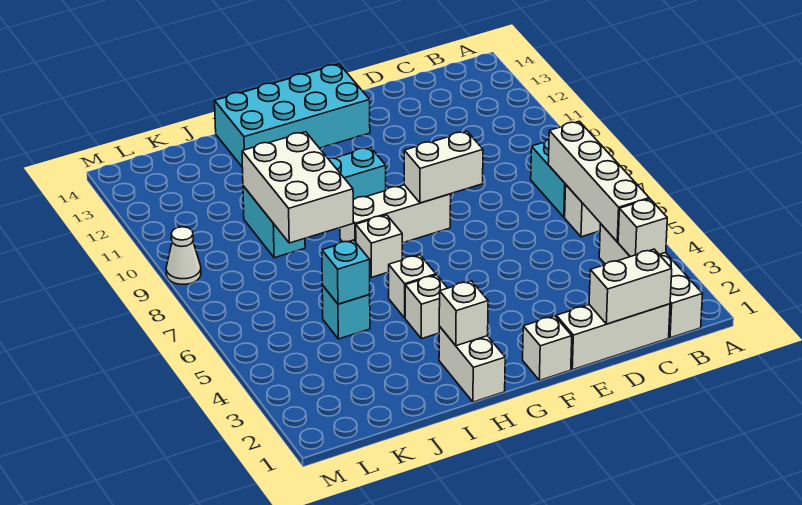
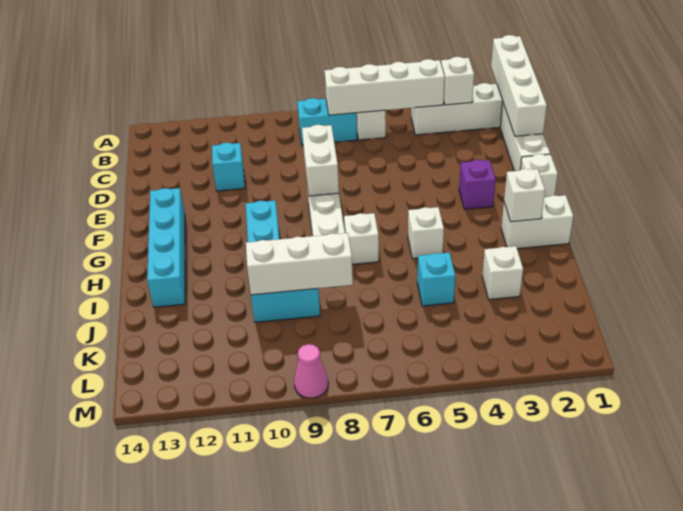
white 1x2 brick [589,249,672,324] -> white 1x4 brick [491,35,547,136]
none -> purple 1x1 brick [459,160,496,209]
cyan 2x4 brick [215,64,370,166] -> cyan 1x4 brick [147,188,185,307]
white 1x1 brick [405,275,447,339] -> white 1x1 brick moved to [482,246,523,299]
white 2x3 brick [242,132,353,243] -> white 1x3 brick [246,233,353,295]
cyan 1x1 brick [322,240,370,304] -> cyan 1x1 brick moved to [212,143,245,191]
white 1x1 cone [166,227,201,284] -> pink 1x1 cone [294,344,328,398]

